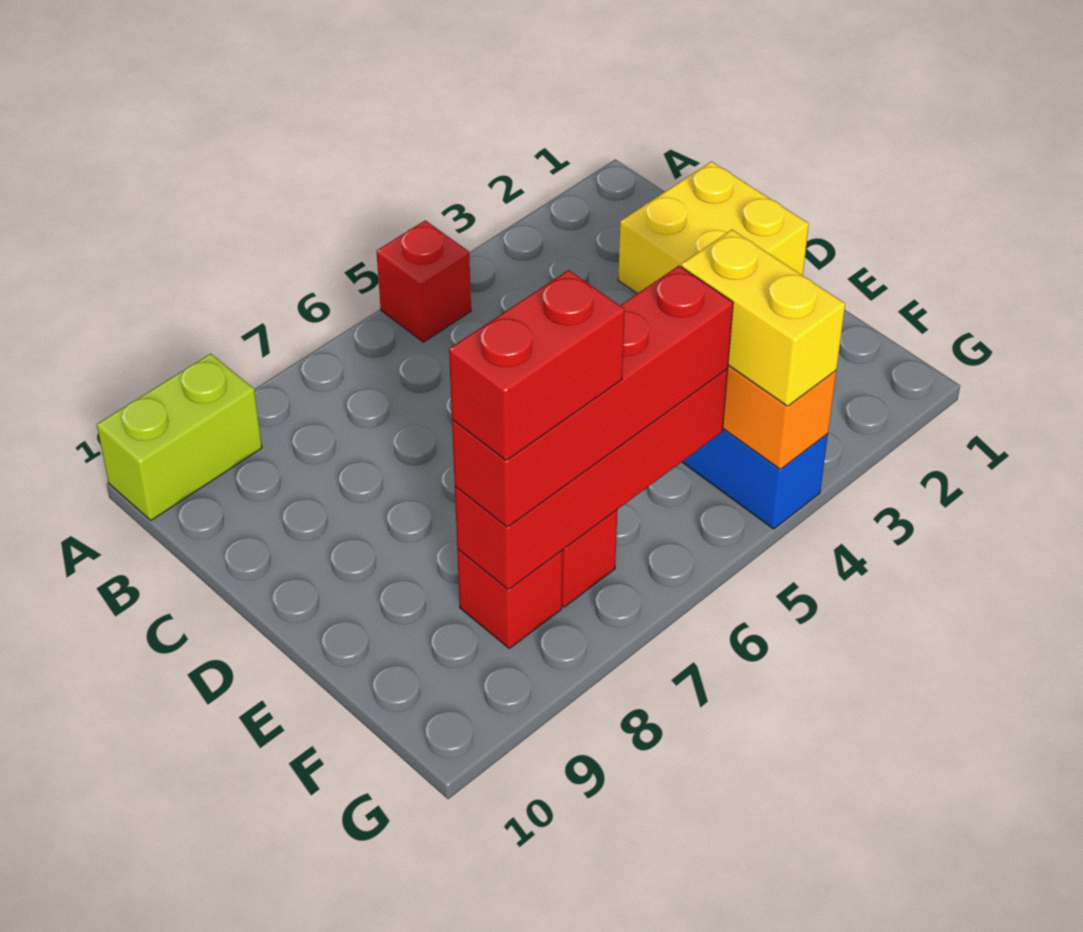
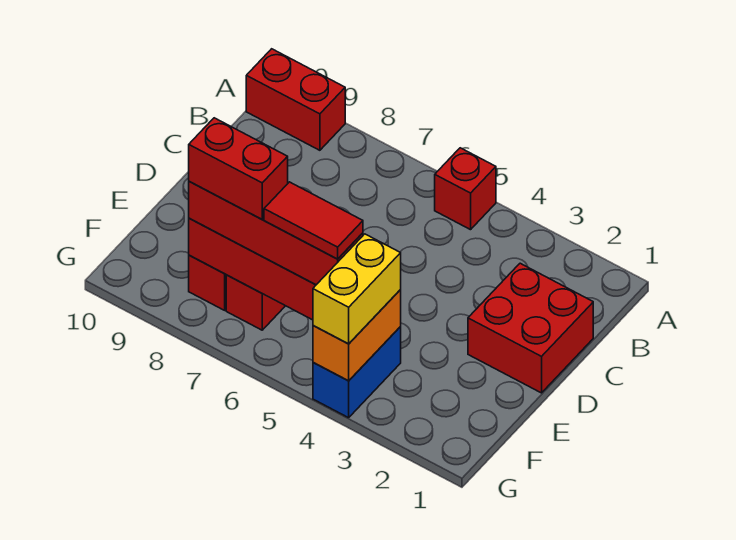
lime 1x2 brick [97,354,262,520] -> red 1x2 brick [246,49,345,150]
yellow 2x2 brick [618,161,809,294] -> red 2x2 brick [468,263,593,393]
none -> red 1x2 tile [264,182,363,259]

